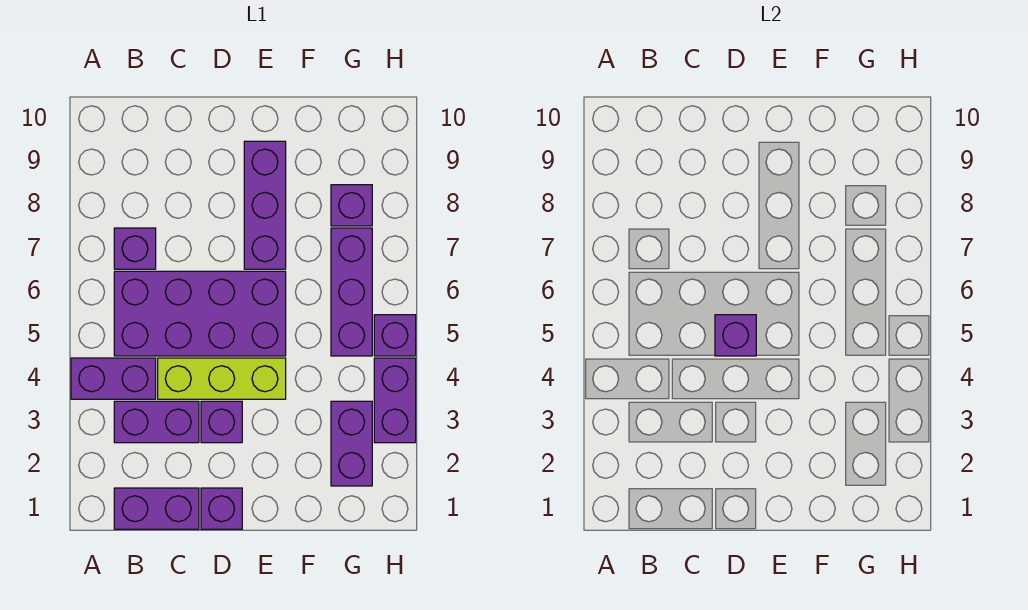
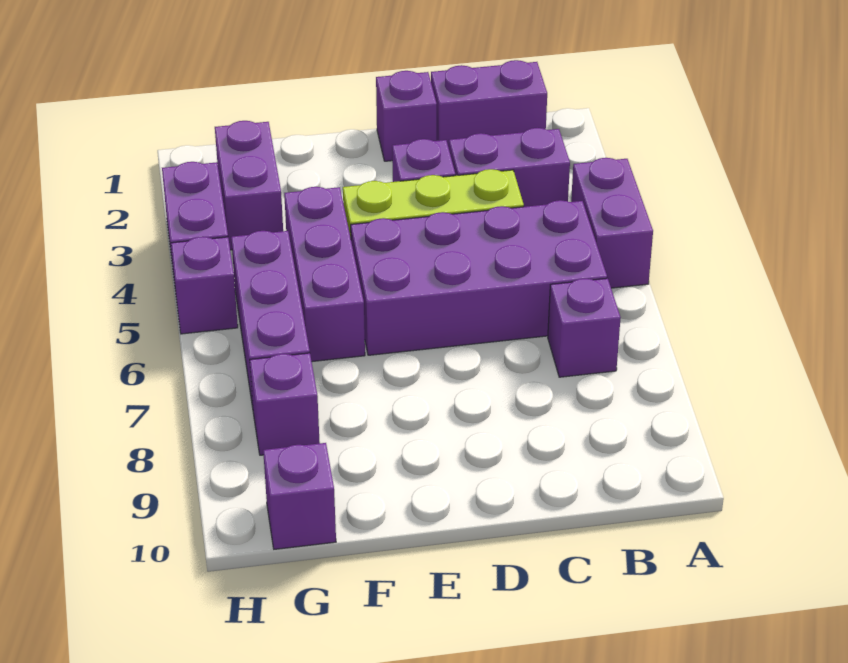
purple 1x2 brick [71,358,156,399] -> purple 1x2 brick turned to [571,158,653,288]
purple 1x1 brick [715,315,756,356] -> purple 1x1 brick moved to [263,443,336,549]
purple 1x3 brick [244,141,286,269] -> purple 1x3 brick moved to [284,187,365,362]

